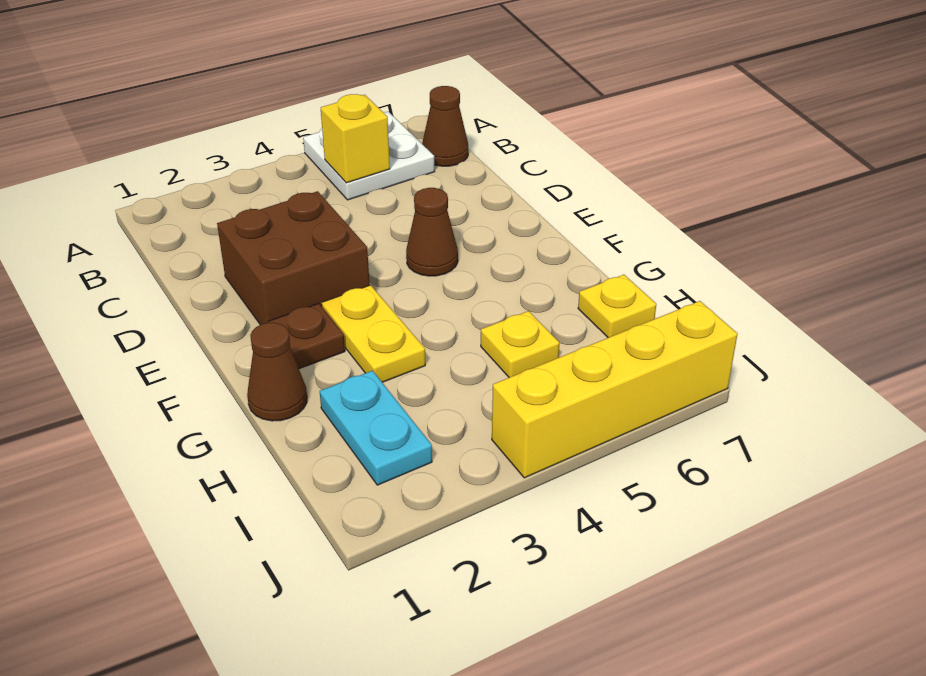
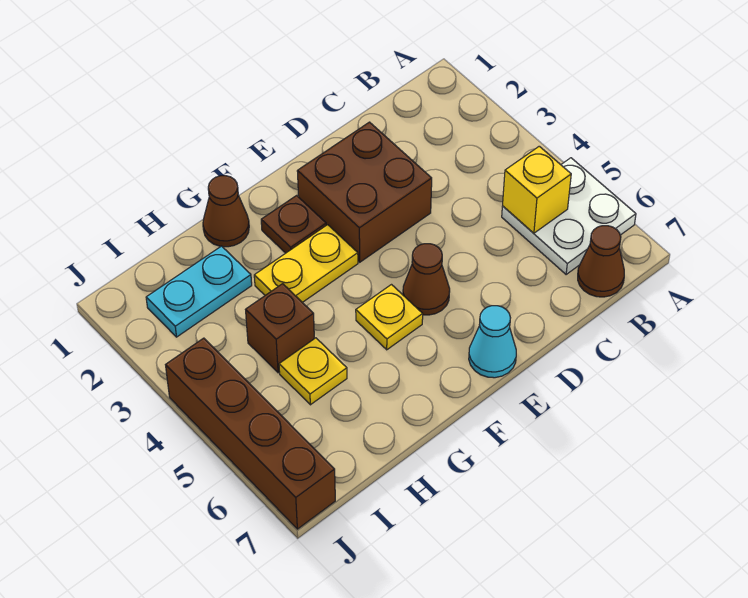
none -> cyan 1x1 cone [469,306,516,378]
none -> brown 1x1 brick [246,284,314,373]
yellow 1x1 plate [578,275,656,338] -> yellow 1x1 plate moved to [356,285,423,350]
yellow 1x4 brick [492,301,737,478] -> brown 1x4 brick [166,338,335,529]

